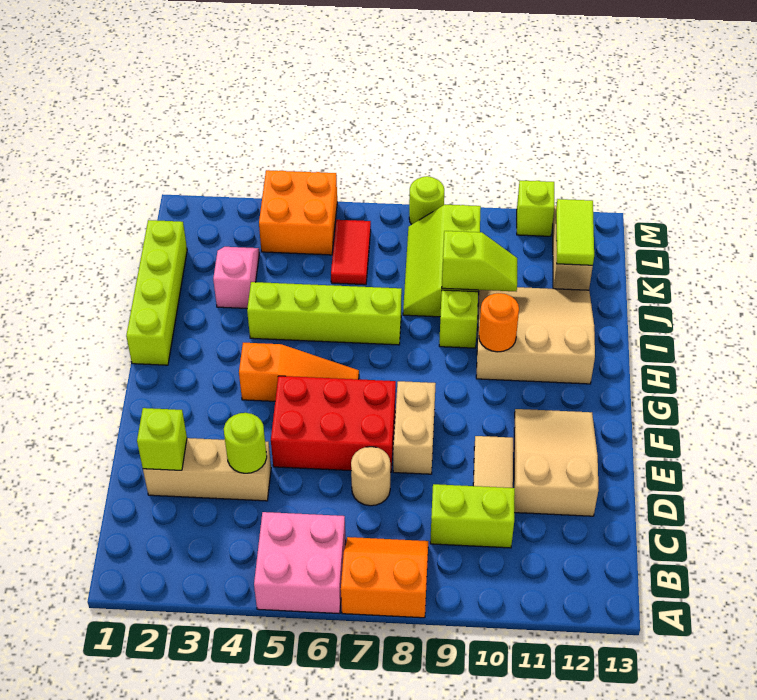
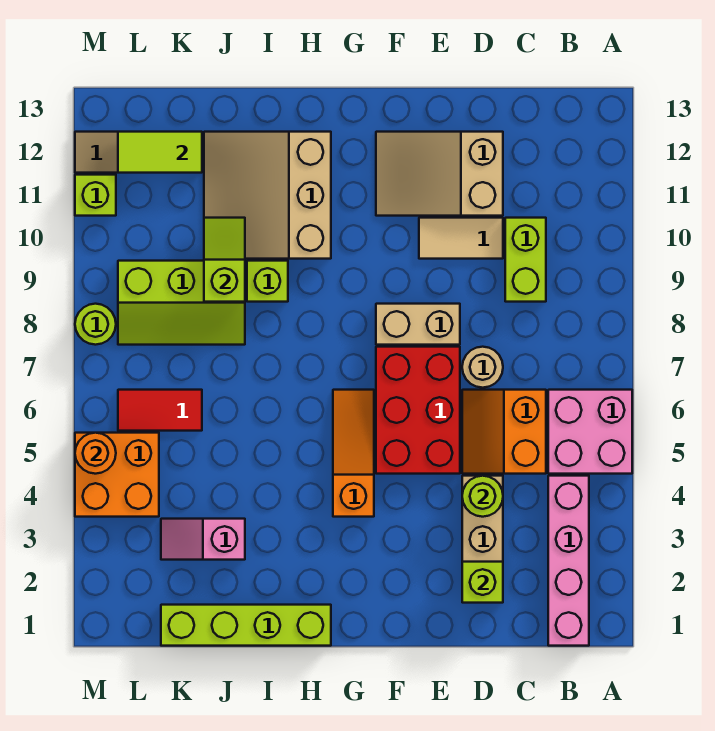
orange 2x2 slope [341,537,428,618] -> orange 2x2 slope moved to [462,390,546,474]
none -> pink 1x4 brick [548,476,589,646]
orange 1x1 round brick [479,293,519,352] -> orange 1x1 round brick moved to [75,433,116,474]
lime 1x4 brick [247,282,402,345] -> none

